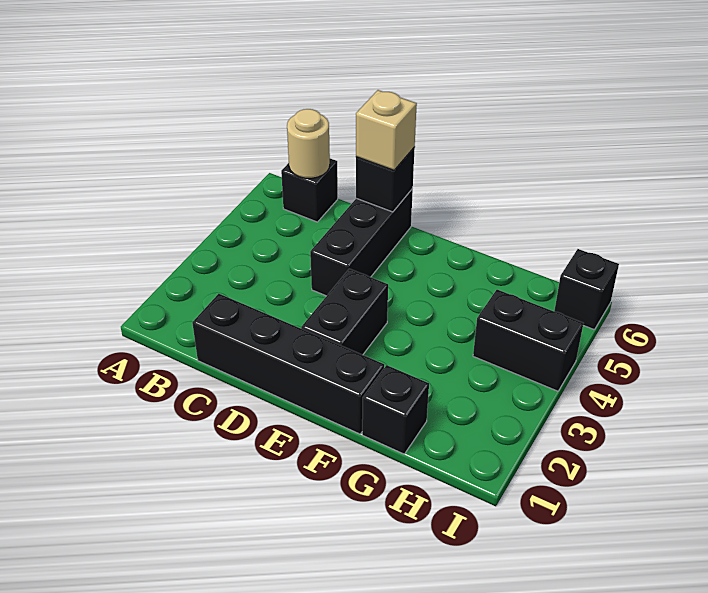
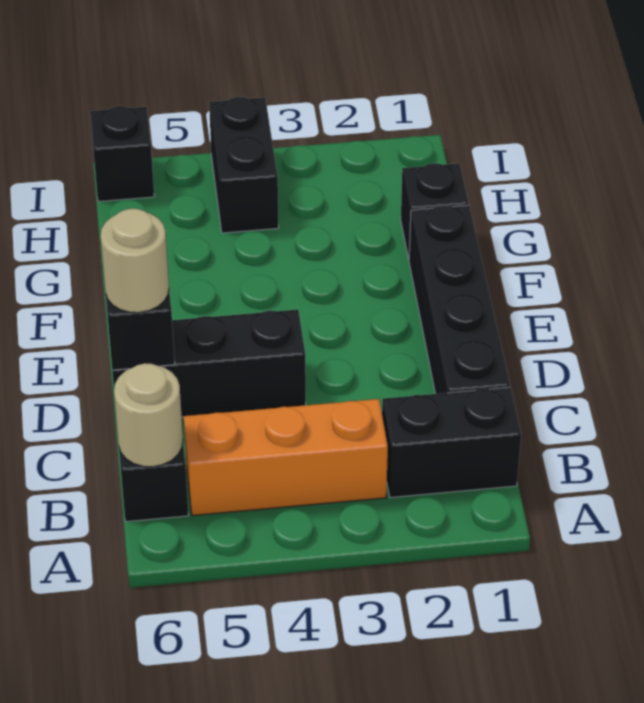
none -> orange 1x3 brick [184,399,388,516]
tan 1x1 brick [356,90,417,170] -> tan 1x1 round brick [101,209,169,313]
black 1x2 brick [301,269,388,355] -> black 1x2 brick moved to [382,387,521,498]

